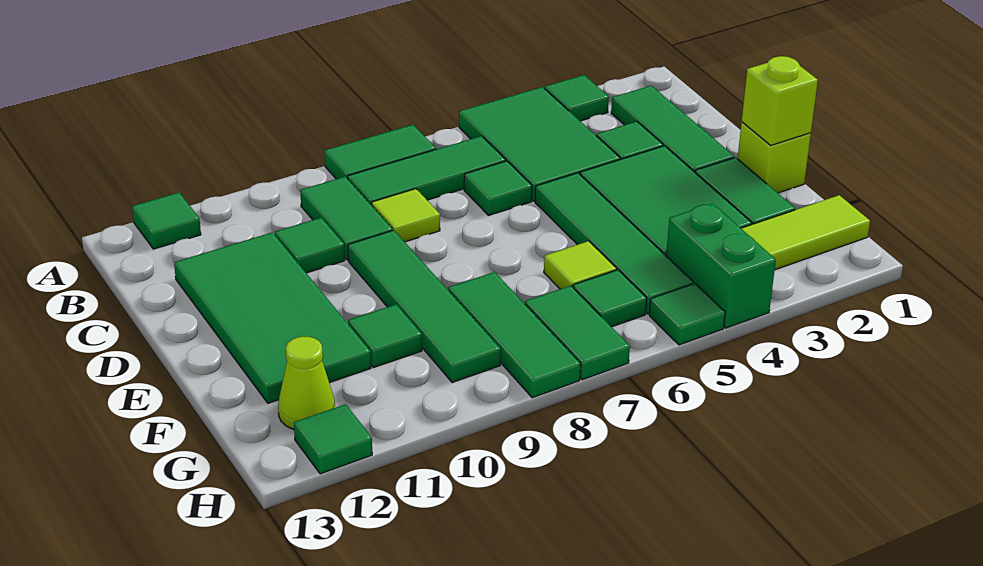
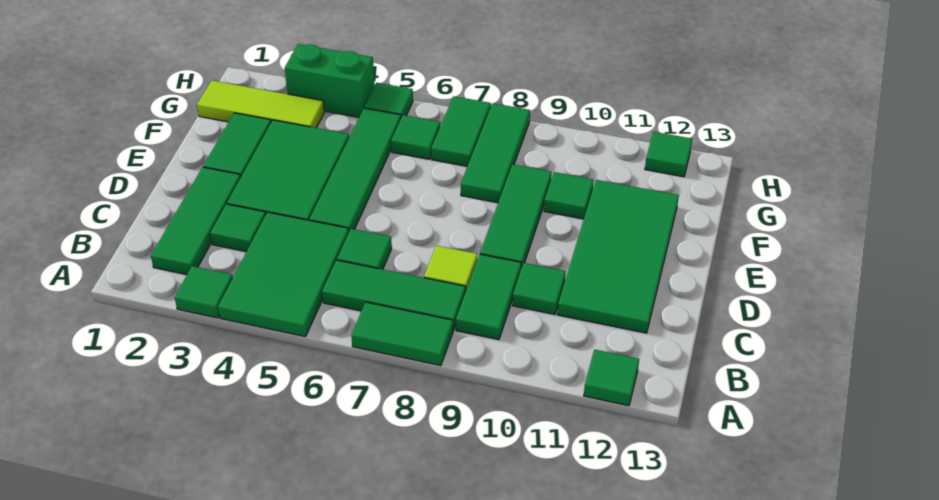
green 1x4 tile [348,230,501,383] -> green 1x3 tile [480,164,552,269]
lime 1x1 brick [738,122,811,193] -> none
lime 1x1 brick [742,56,818,145] -> none
lime 1x1 tile [544,241,617,289] -> none
green 1x2 brick [666,204,776,328] -> green 1x2 brick turned to [285,44,375,117]
lime 1x1 cone [278,336,335,430] -> none

